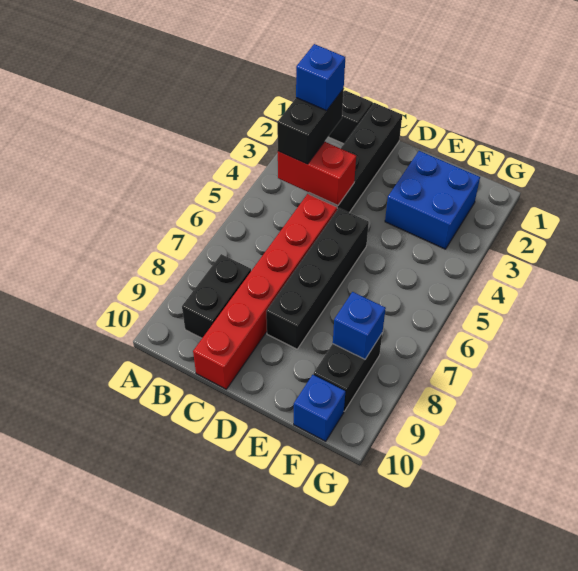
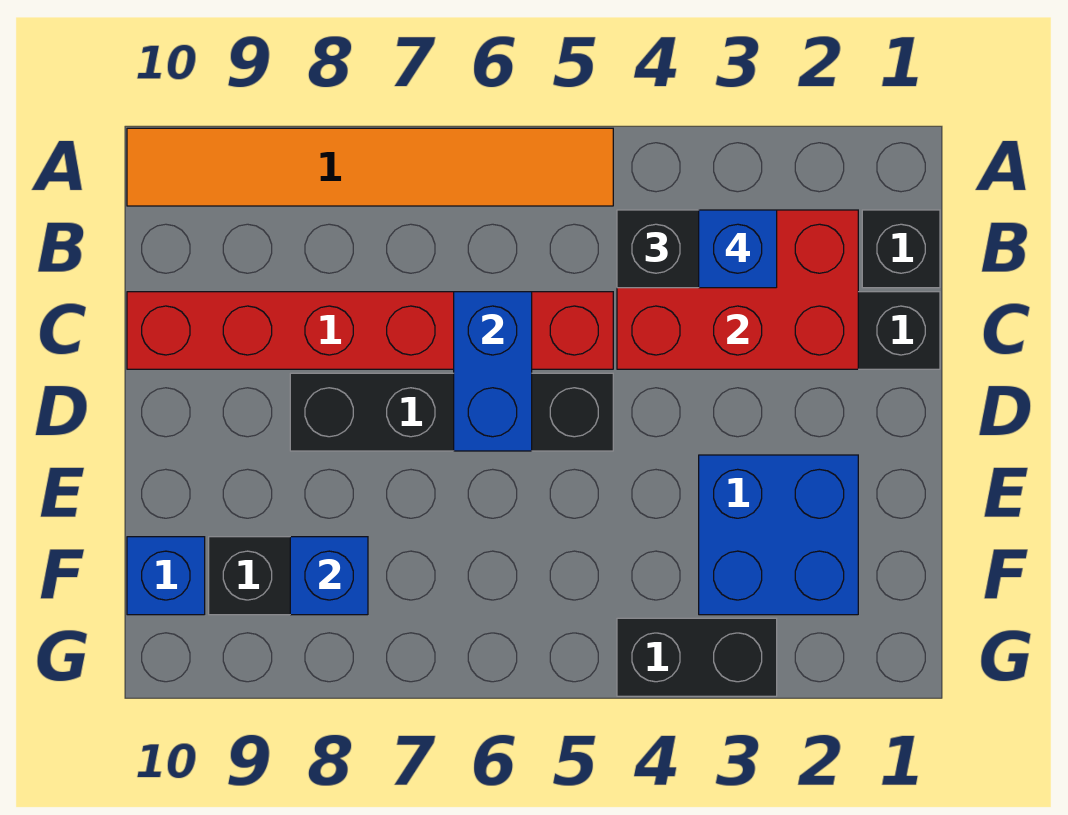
none -> orange 1x6 tile [127,128,613,206]
red 1x2 brick [278,142,356,206] -> red 2x3 brick [617,210,858,369]
black 1x2 brick [182,254,251,338] -> black 1x2 brick moved to [617,618,777,696]
none -> blue 1x2 brick [454,292,532,451]

